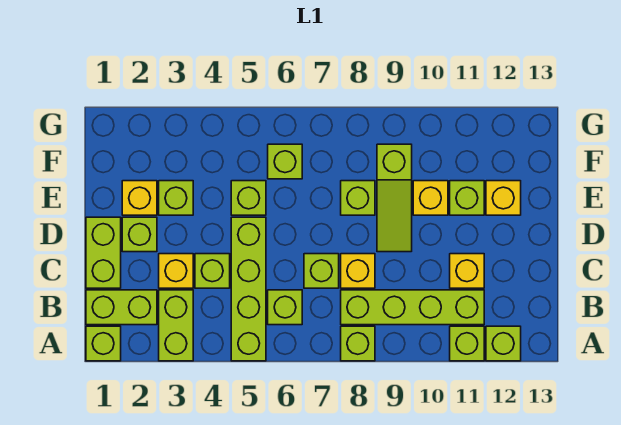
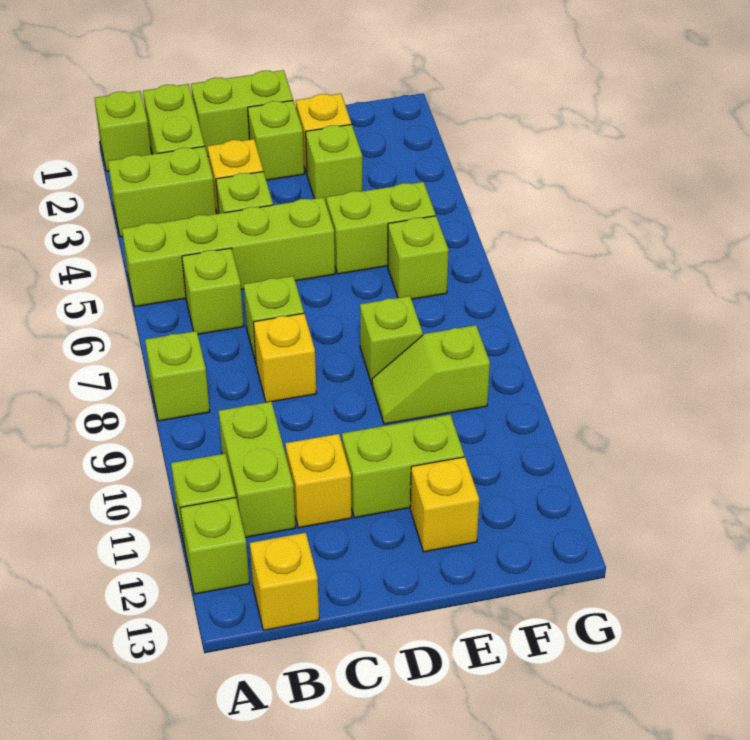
lime 1x4 brick [341,290,484,325] -> lime 1x2 brick [219,402,295,537]
lime 1x3 slope [377,144,412,252] -> lime 1x2 slope [372,325,490,424]
lime 1x1 brick [231,181,266,215] -> lime 1x2 brick [326,182,436,274]
yellow 1x1 brick [413,181,448,215] -> yellow 1x1 brick moved to [250,533,319,630]
lime 1x1 brick [450,181,484,215] -> lime 1x2 brick [342,415,464,518]

